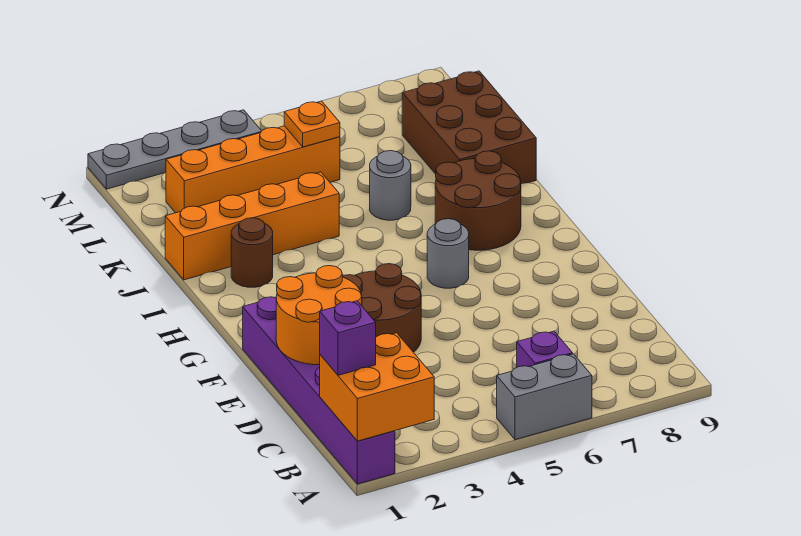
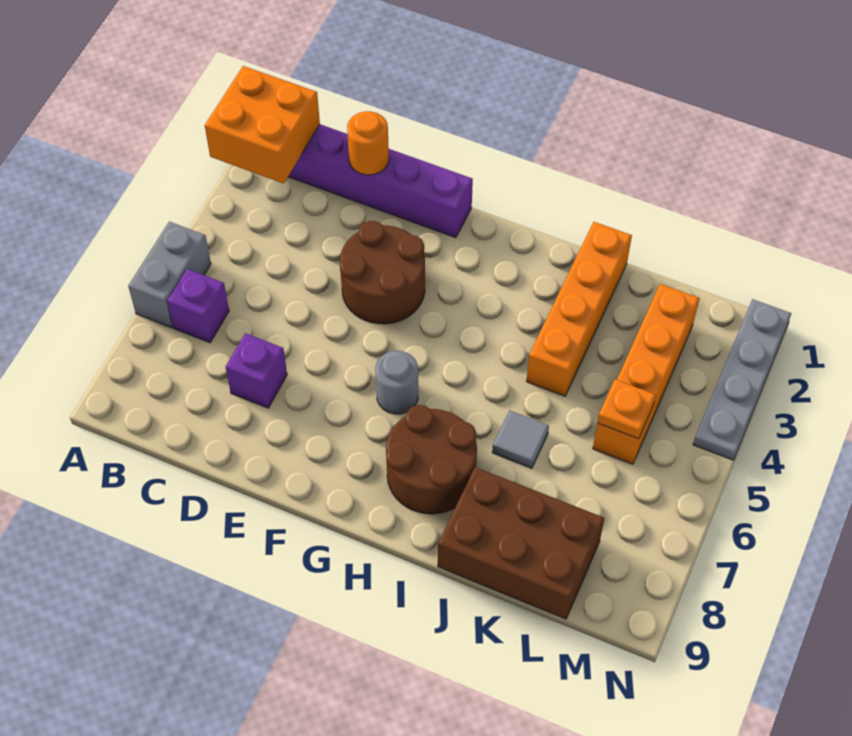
purple 1x1 brick [320,301,376,375] -> purple 1x1 brick moved to [226,333,287,408]
orange 2x2 round brick [276,266,362,365] -> orange 1x1 round brick [347,111,389,175]
brown 1x1 round brick [231,218,273,287] -> none
grey 1x1 round brick [370,151,411,220] -> grey 1x1 tile [492,410,549,468]

